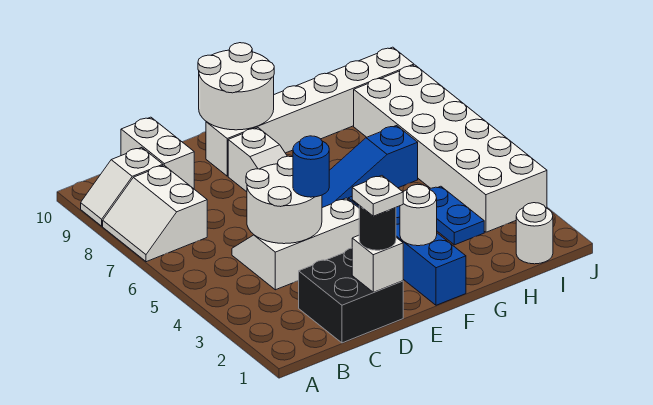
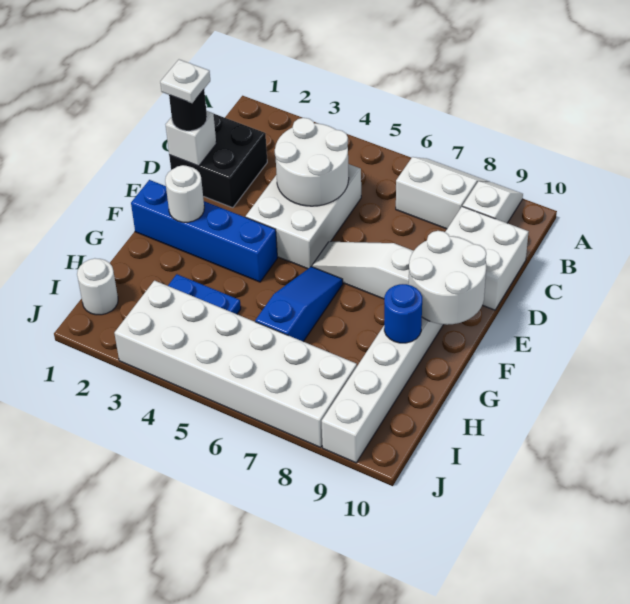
white 2x3 slope [232,198,359,290] -> white 2x3 brick [246,164,361,269]
white 1x2 brick [121,117,194,189] -> white 2x2 brick [445,206,529,310]
blue 1x1 round brick [293,136,329,197] -> blue 1x1 round brick moved to [384,284,422,343]

